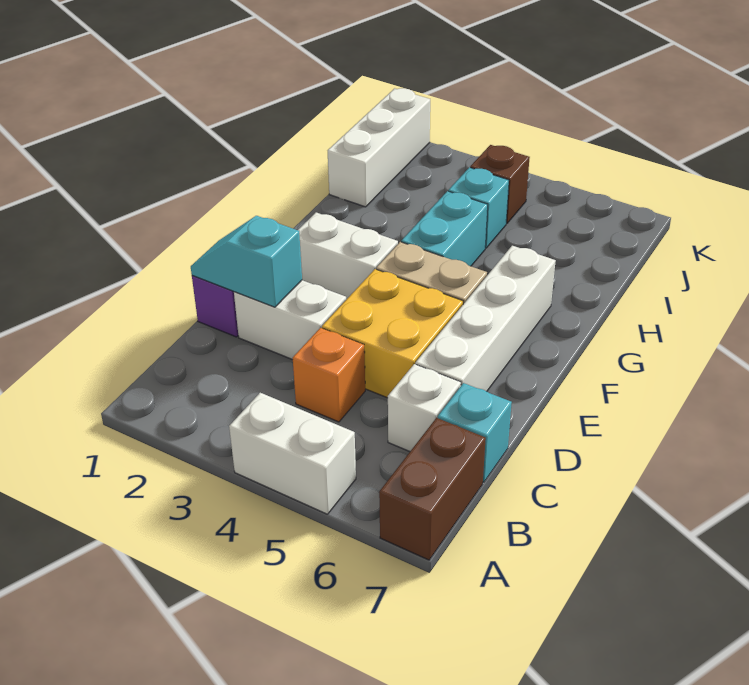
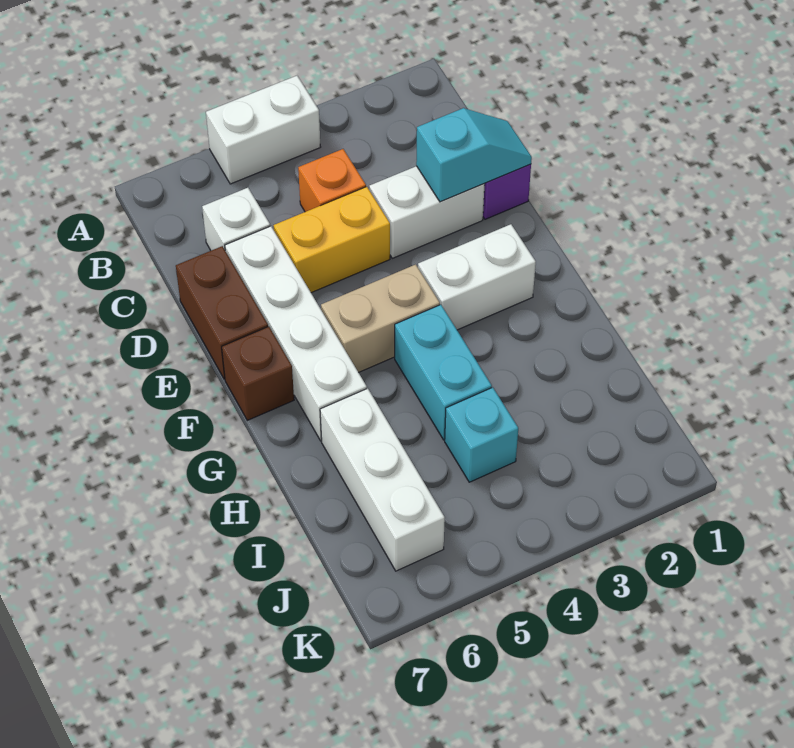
brown 1x2 brick [379,418,486,560] -> brown 1x2 brick moved to [176,246,268,379]
cyan 1x1 brick [438,383,512,482] -> none
yellow 2x2 brick [322,269,463,398] -> yellow 1x2 brick [273,187,390,293]
white 1x3 brick [328,88,430,207] -> white 1x3 brick moved to [320,388,445,571]
brown 1x1 brick [470,145,530,224] -> brown 1x1 brick moved to [222,327,294,420]

